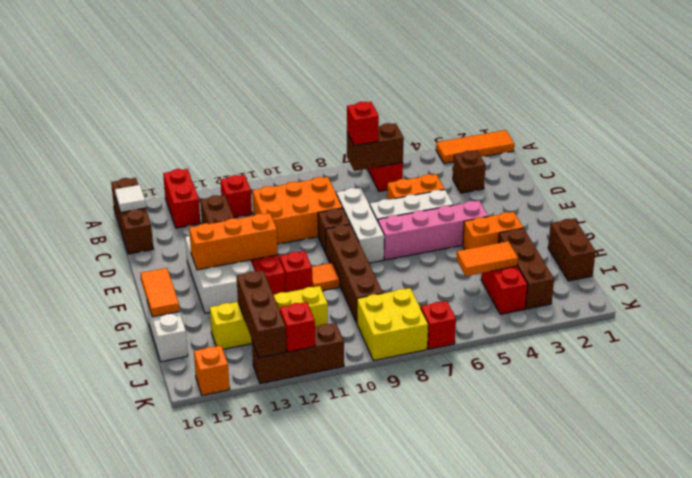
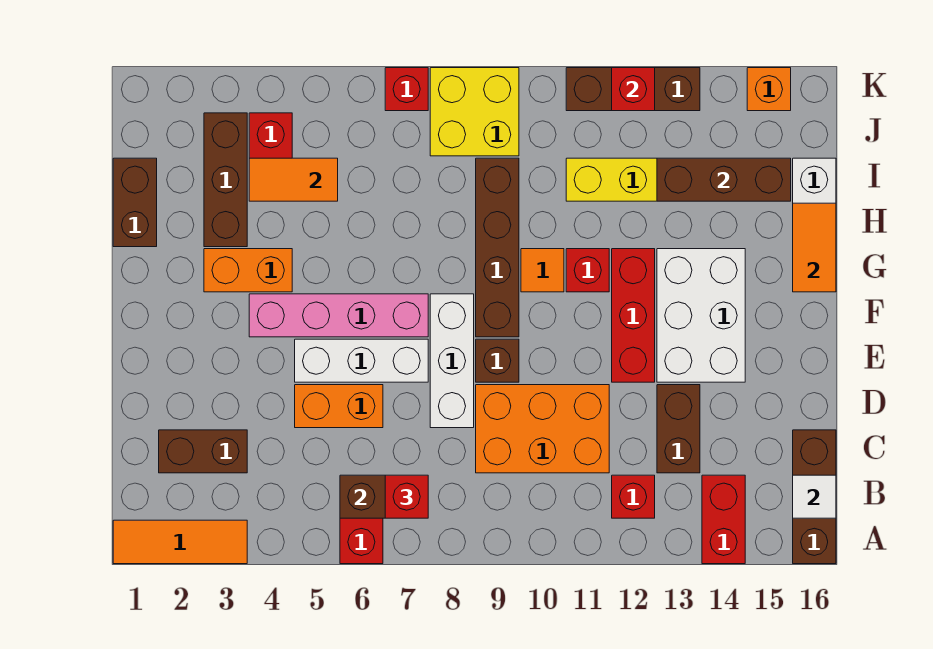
brown 1x1 brick [453,150,485,193] -> brown 1x2 brick [159,430,247,473]
orange 1x3 brick [189,213,278,270] -> none
brown 1x3 brick [237,270,286,358] -> brown 1x3 brick turned to [657,158,791,201]

